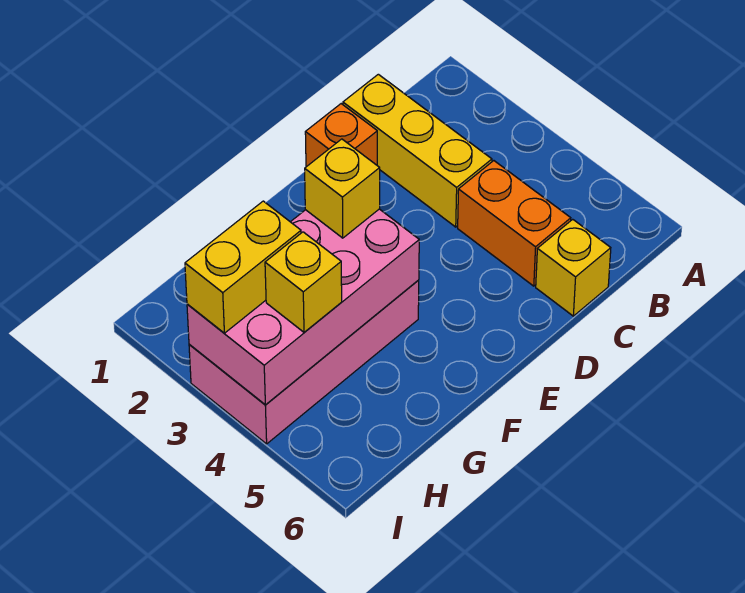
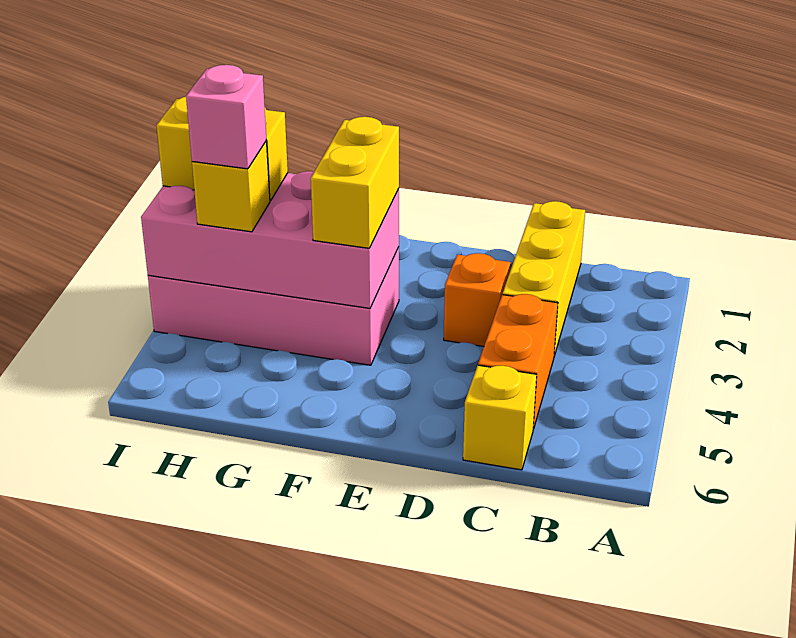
orange 1x1 brick [305,104,377,167] -> orange 1x1 brick moved to [444,253,511,346]
yellow 1x1 brick [305,139,380,238] -> yellow 1x2 brick [311,117,399,248]
none -> pink 1x1 brick [186,65,266,169]

